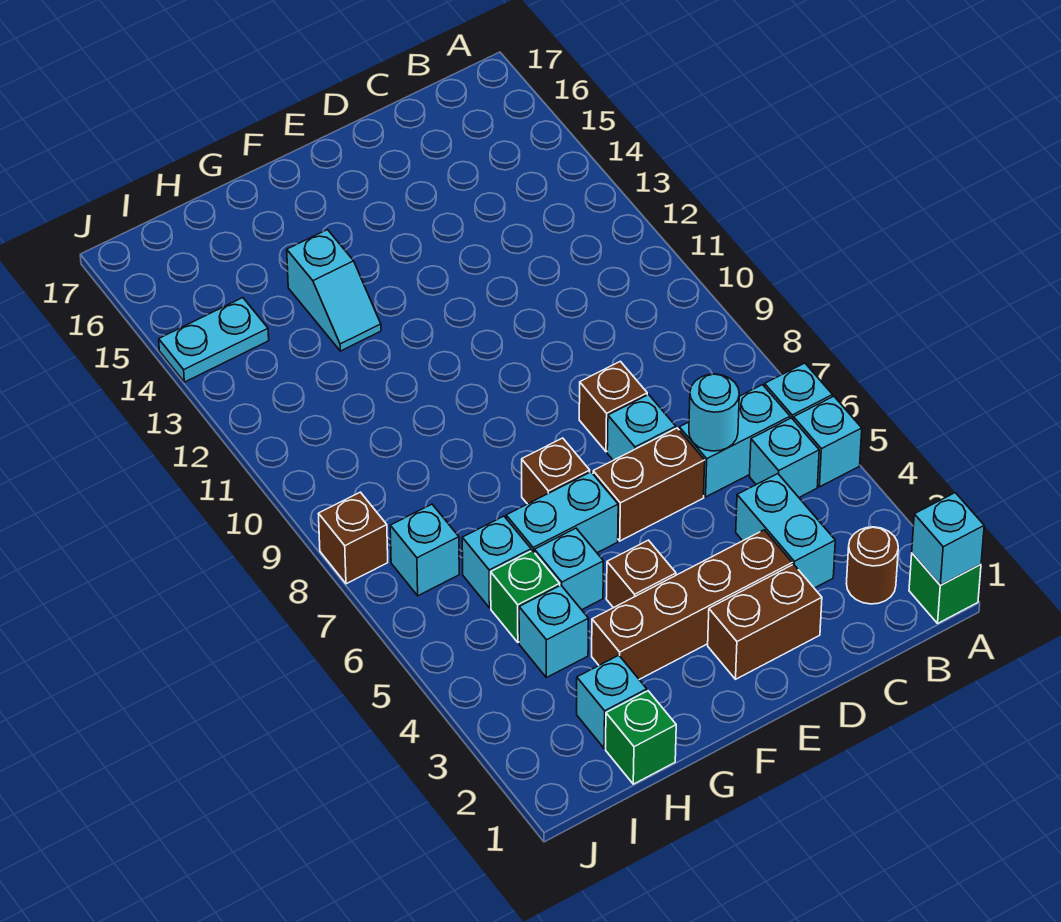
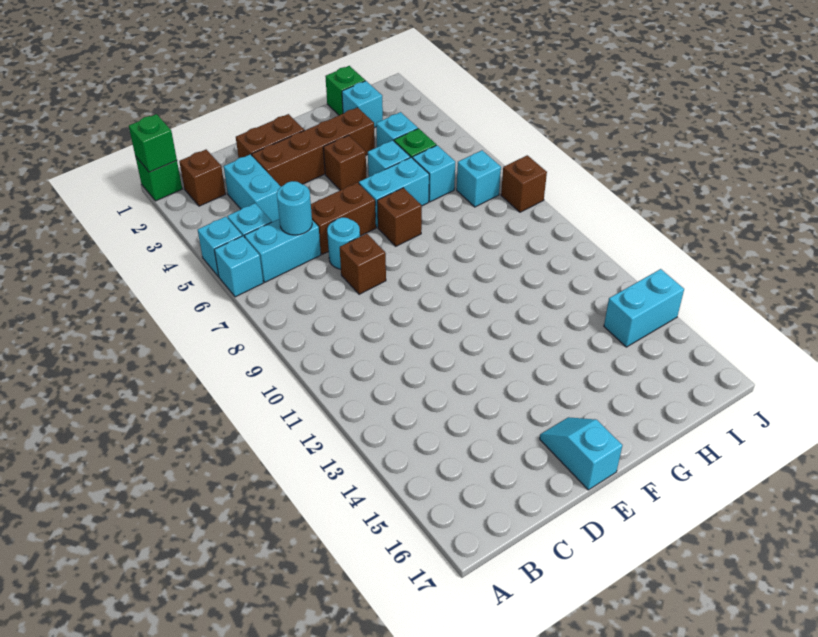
cyan 1x1 brick [912,493,984,585] -> green 1x1 brick [129,114,177,172]
brown 1x1 round brick [847,527,898,604] -> brown 1x1 brick [179,150,226,206]
cyan 1x1 brick [607,395,676,460] -> cyan 1x1 round brick [327,217,360,269]
cyan 1x2 slope [287,230,381,351] -> cyan 1x2 slope moved to [540,417,622,490]
cyan 1x2 plate [159,298,269,382] -> cyan 1x2 brick [604,269,684,347]

